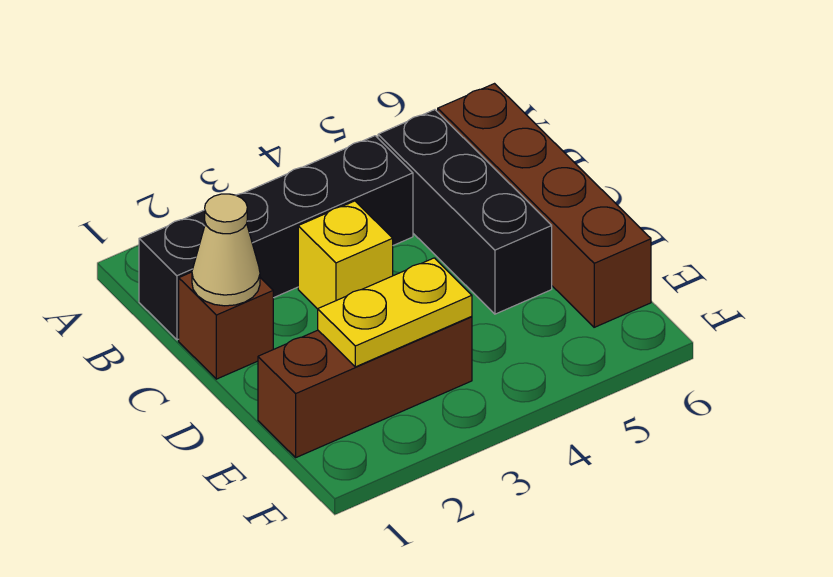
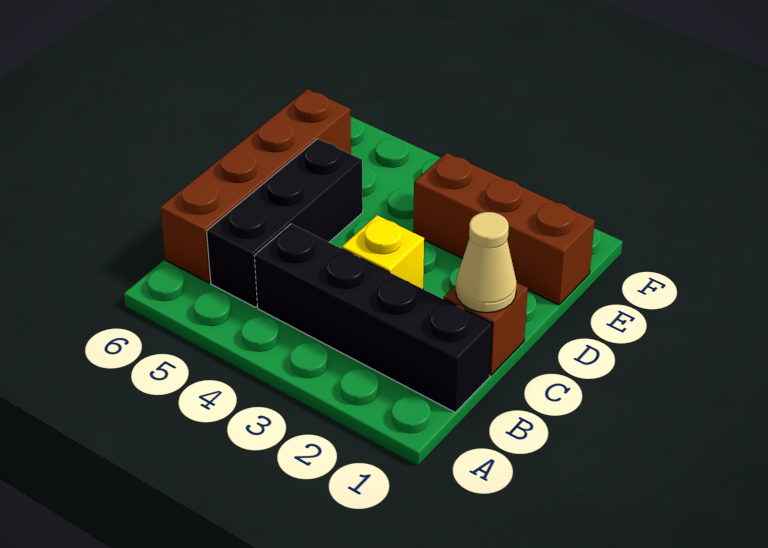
yellow 1x2 plate [318,258,472,367] -> none

